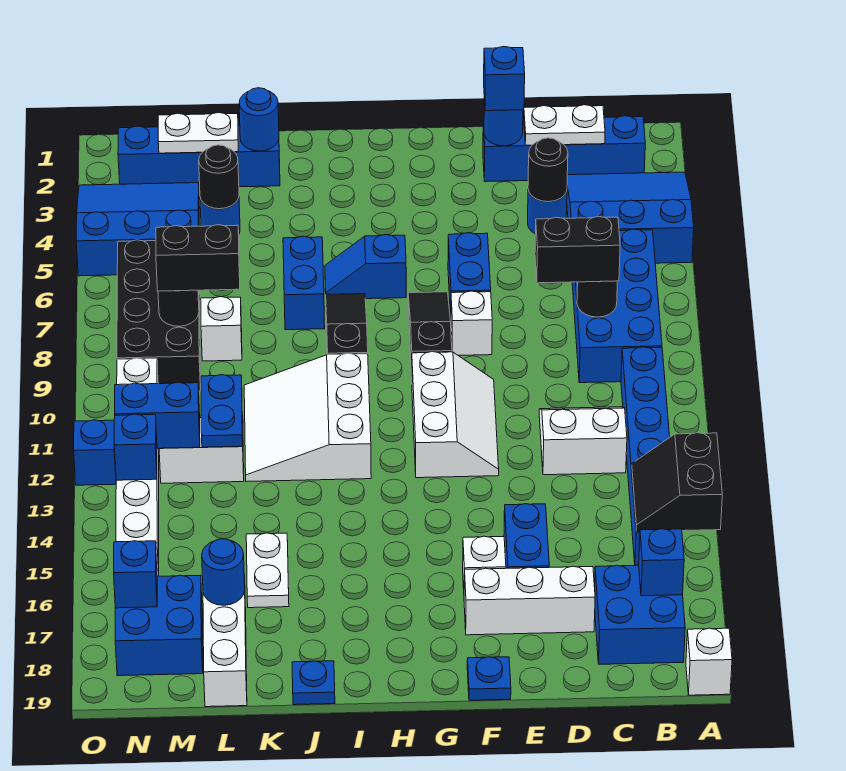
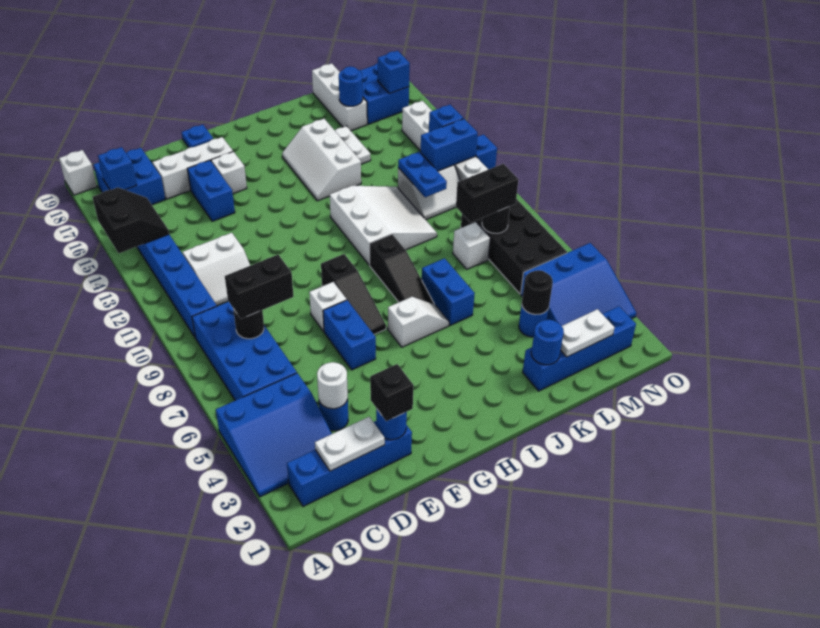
black 1x1 round brick [528,138,568,202] -> white 1x1 round brick [317,362,348,409]
blue 1x1 brick [484,47,525,111] -> black 1x1 brick [370,364,414,421]
white 2x3 slope [412,352,499,478] -> white 2x3 slope moved to [282,119,361,201]
blue 1x2 slope [325,235,406,299] -> white 1x2 slope [388,297,449,347]
blue 1x1 plate [292,661,335,705] -> none

